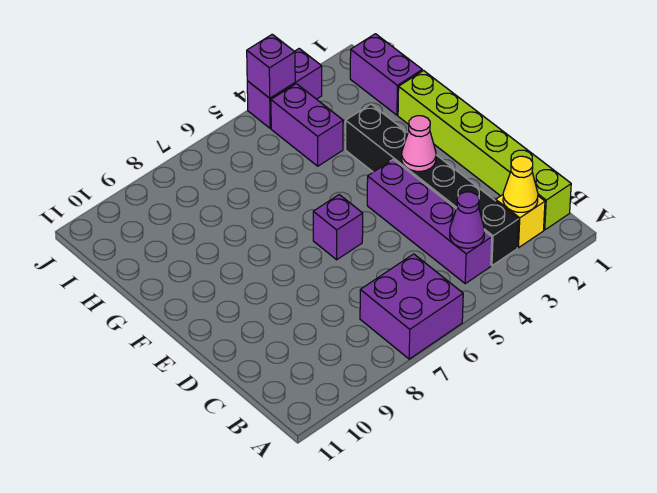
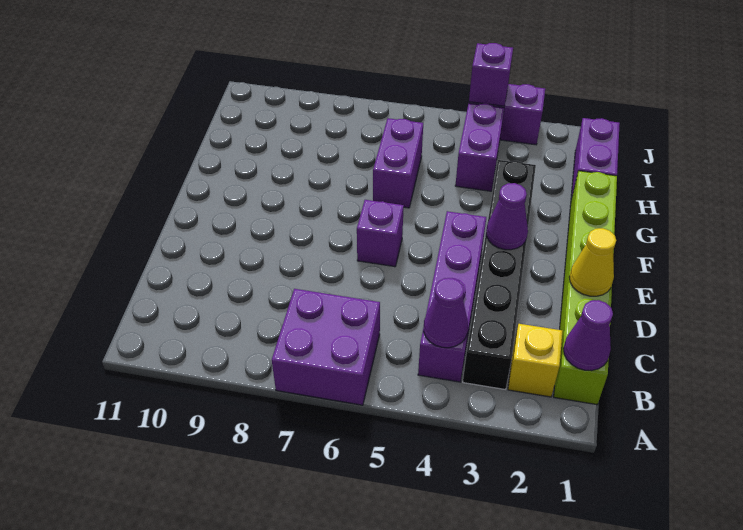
none -> purple 1x1 cone [563,300,613,371]
yellow 1x1 cone [503,156,538,212] -> yellow 1x1 cone moved to [569,228,616,296]
pink 1x1 cone [402,116,436,171] -> purple 1x1 cone [486,183,528,250]
none -> purple 1x2 brick [373,118,423,208]

